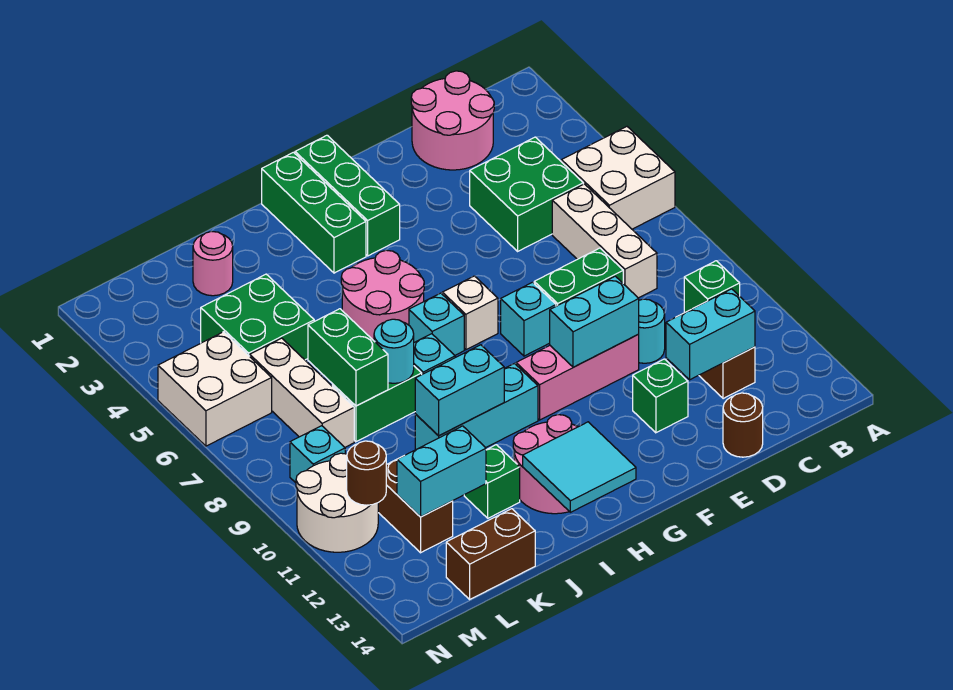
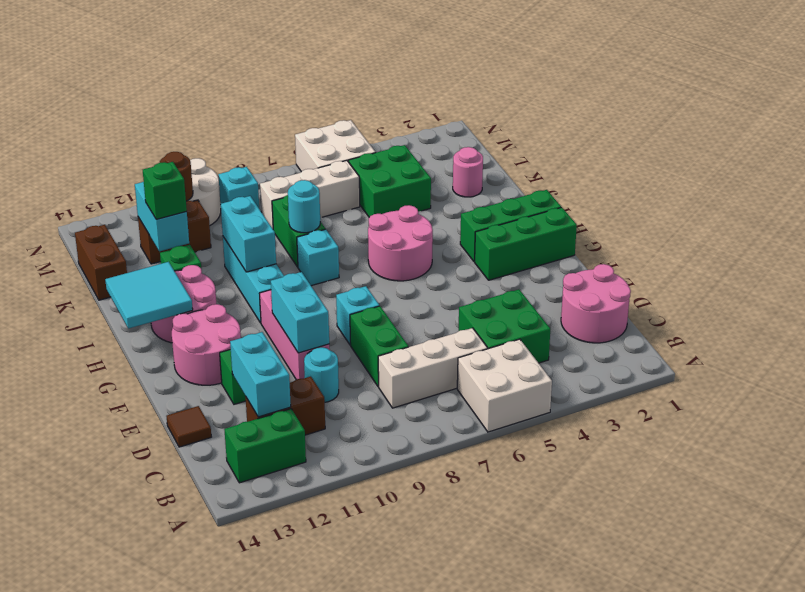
green 1x1 brick [684,261,740,313] -> green 1x1 brick moved to [143,162,187,219]
brown 1x1 round brick [723,393,763,457] -> brown 1x1 tile [166,406,211,447]
none -> pink 2x2 round brick [172,304,241,385]
white 1x1 brick [442,276,498,350] -> none
cyan 1x1 brick [409,293,464,355] -> none
green 1x2 brick [308,309,388,406] -> green 1x2 brick moved to [224,409,306,483]

